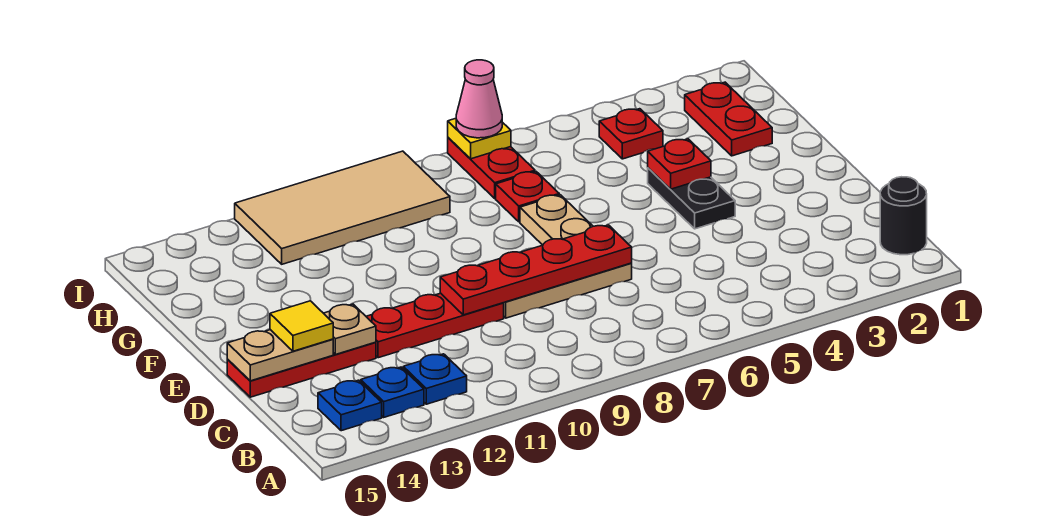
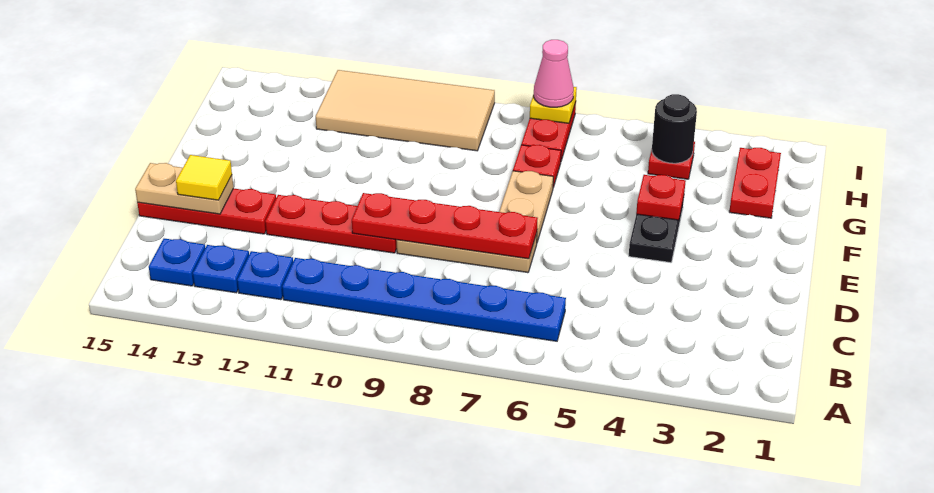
black 1x1 round brick [880,177,927,255] -> black 1x1 round brick moved to [652,94,697,163]
none -> blue 1x6 plate [282,258,566,341]
tan 1x1 plate [324,304,376,355] -> none

